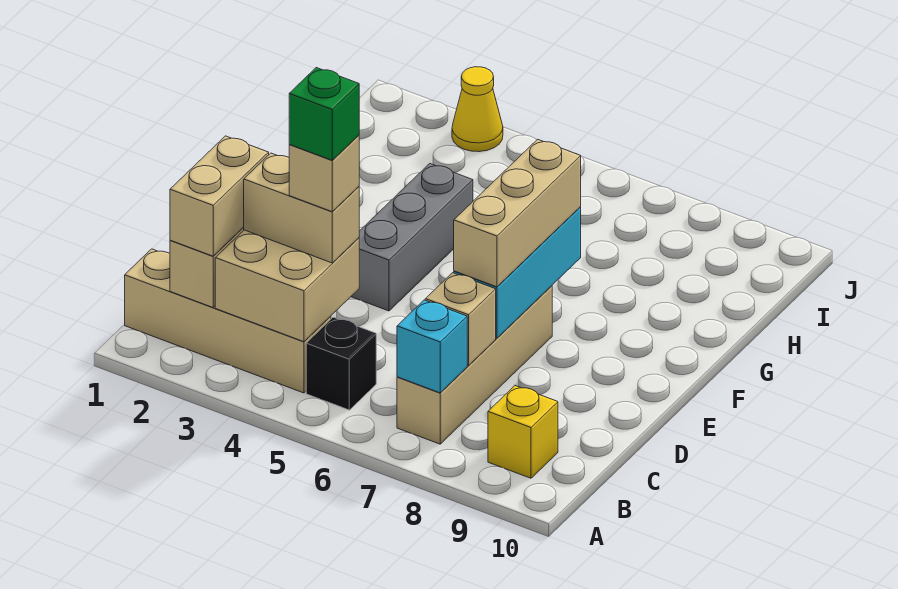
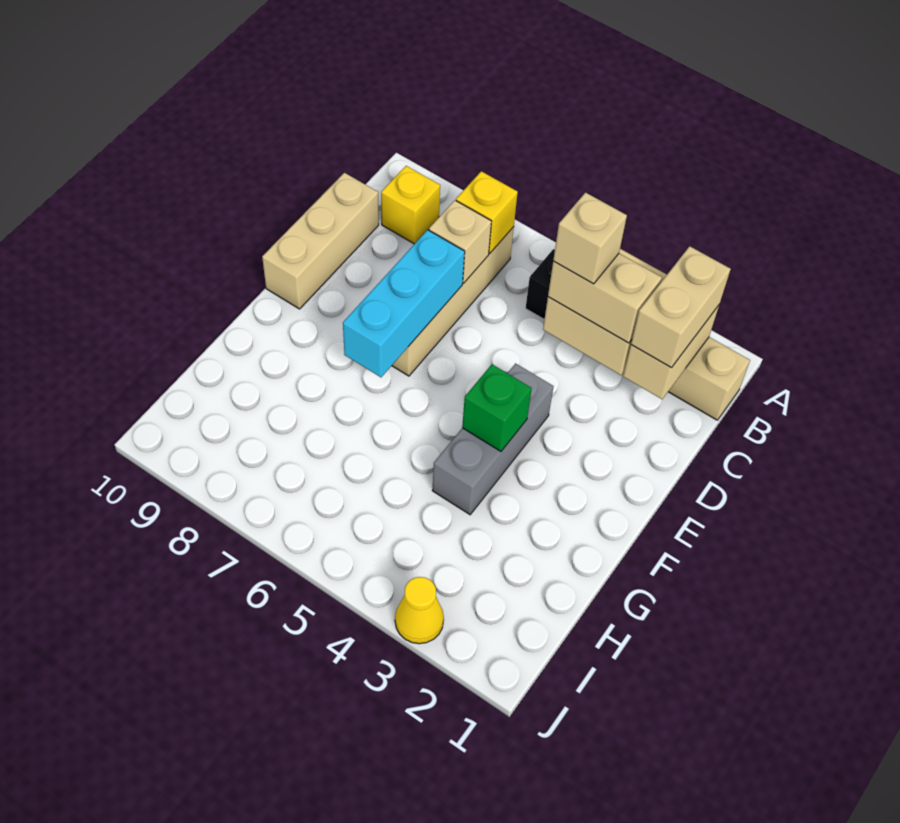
cyan 1x1 brick [397,300,467,393] -> yellow 1x1 brick [456,171,518,253]
green 1x1 brick [289,68,359,160] -> green 1x1 brick moved to [462,364,532,451]
tan 1x3 brick [454,139,581,287] -> tan 1x3 brick moved to [262,173,379,309]

